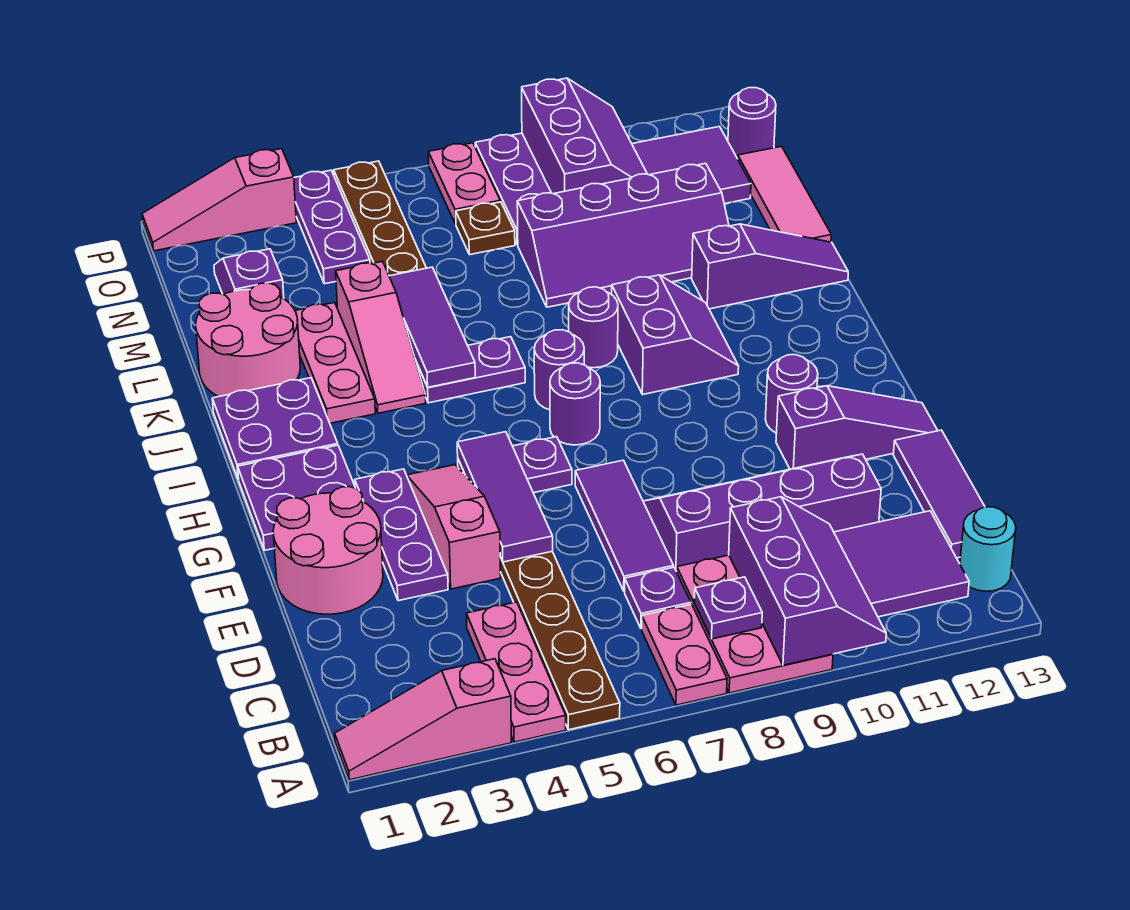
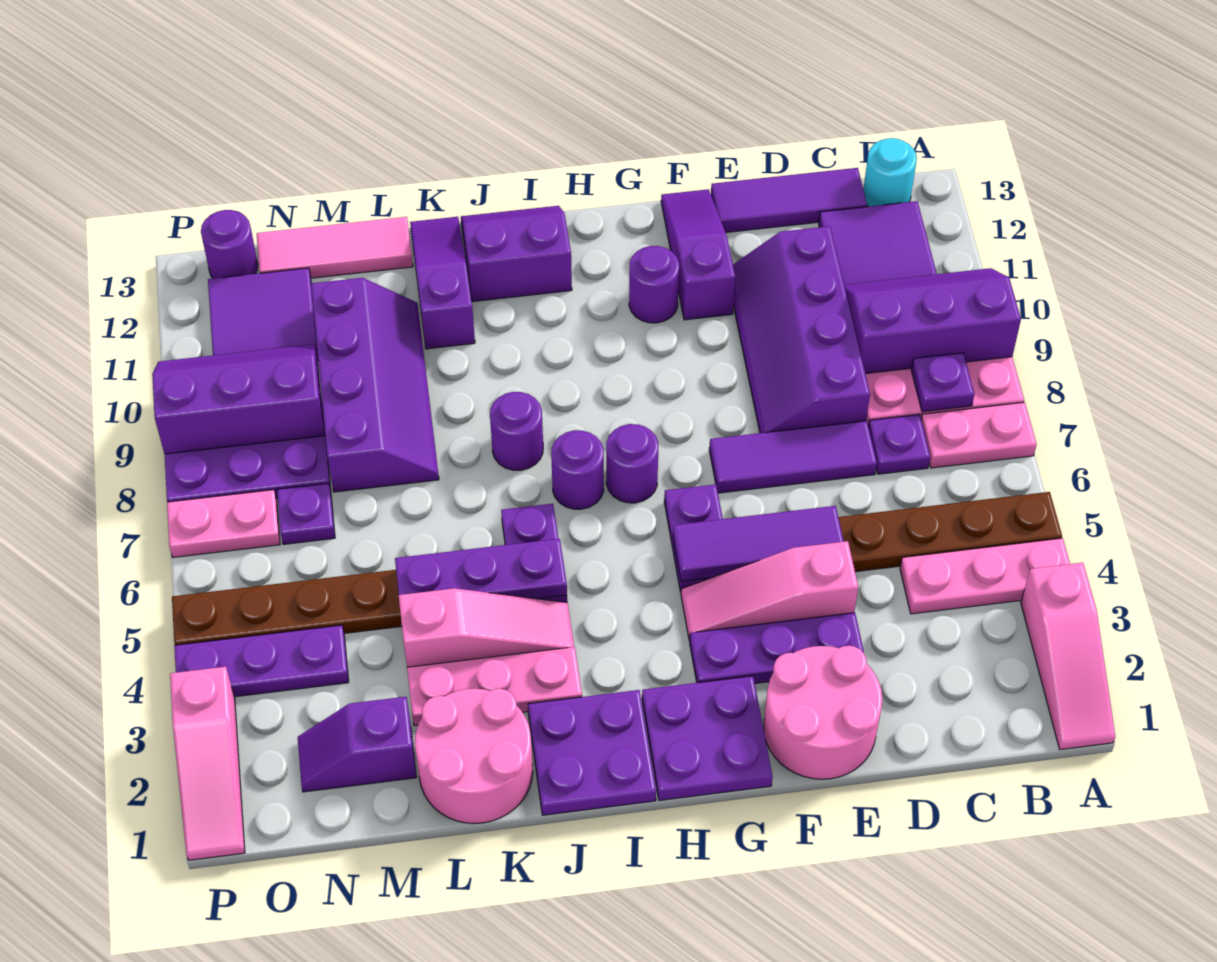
purple 2x2 slope [611,275,739,395] -> purple 2x2 slope moved to [461,206,572,302]
purple 1x3 tile [389,267,475,387] -> purple 1x3 plate [395,539,567,599]
brown 1x1 plate [456,202,515,255] -> purple 1x1 plate [277,483,335,544]

